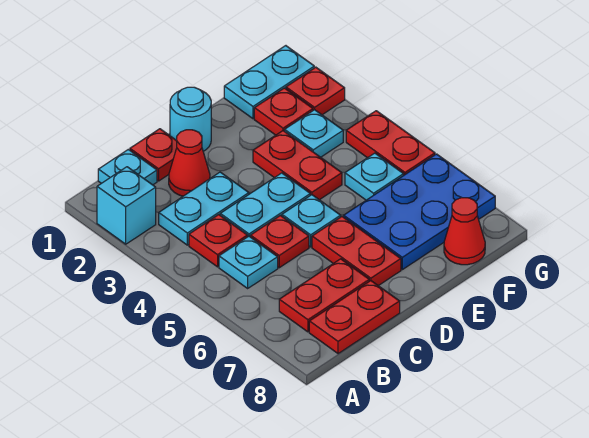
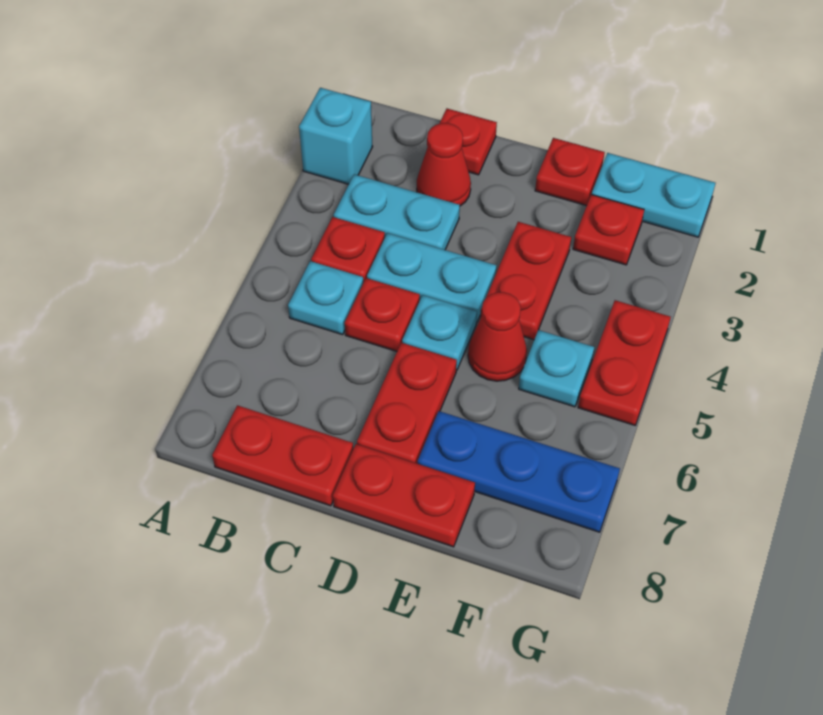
cyan 1x1 plate [98,149,157,185] -> none
red 1x2 plate [279,259,369,332] -> red 1x2 plate moved to [333,444,475,547]
cyan 1x1 round brick [170,87,211,151] -> none
blue 2x3 plate [344,154,495,270] -> blue 1x3 plate [418,411,620,532]
cyan 1x1 plate [285,110,343,157] -> none
red 1x1 cone [444,198,485,265] -> red 1x1 cone moved to [468,292,527,381]
red 1x1 plate [286,67,345,115] -> red 1x1 plate moved to [535,138,605,206]

